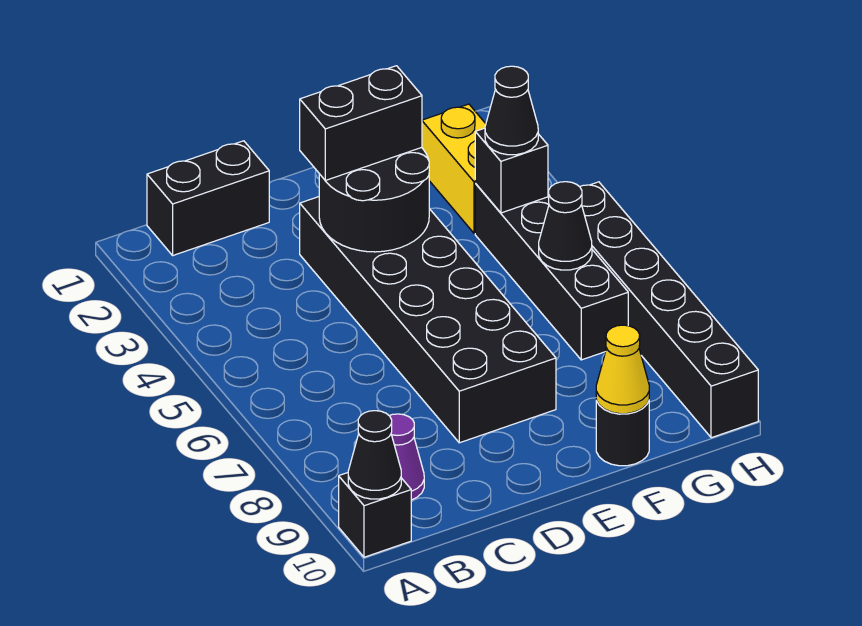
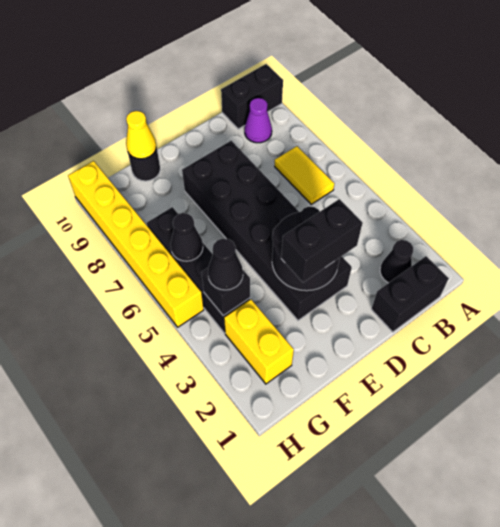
black 1x1 brick [339,473,411,557] -> black 1x2 brick [221,64,283,129]
black 1x1 cone [348,411,401,499] -> black 1x1 cone moved to [380,240,413,283]
none -> yellow 1x2 tile [275,146,334,204]
black 1x6 brick [580,182,758,438] -> yellow 1x6 brick [68,161,204,327]

